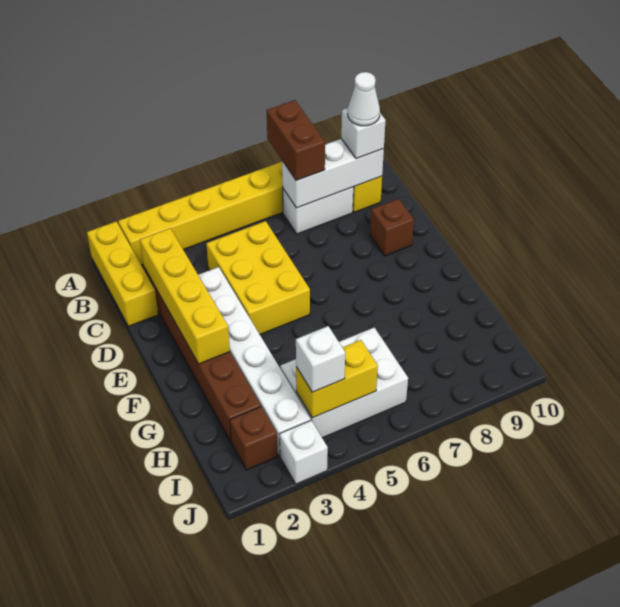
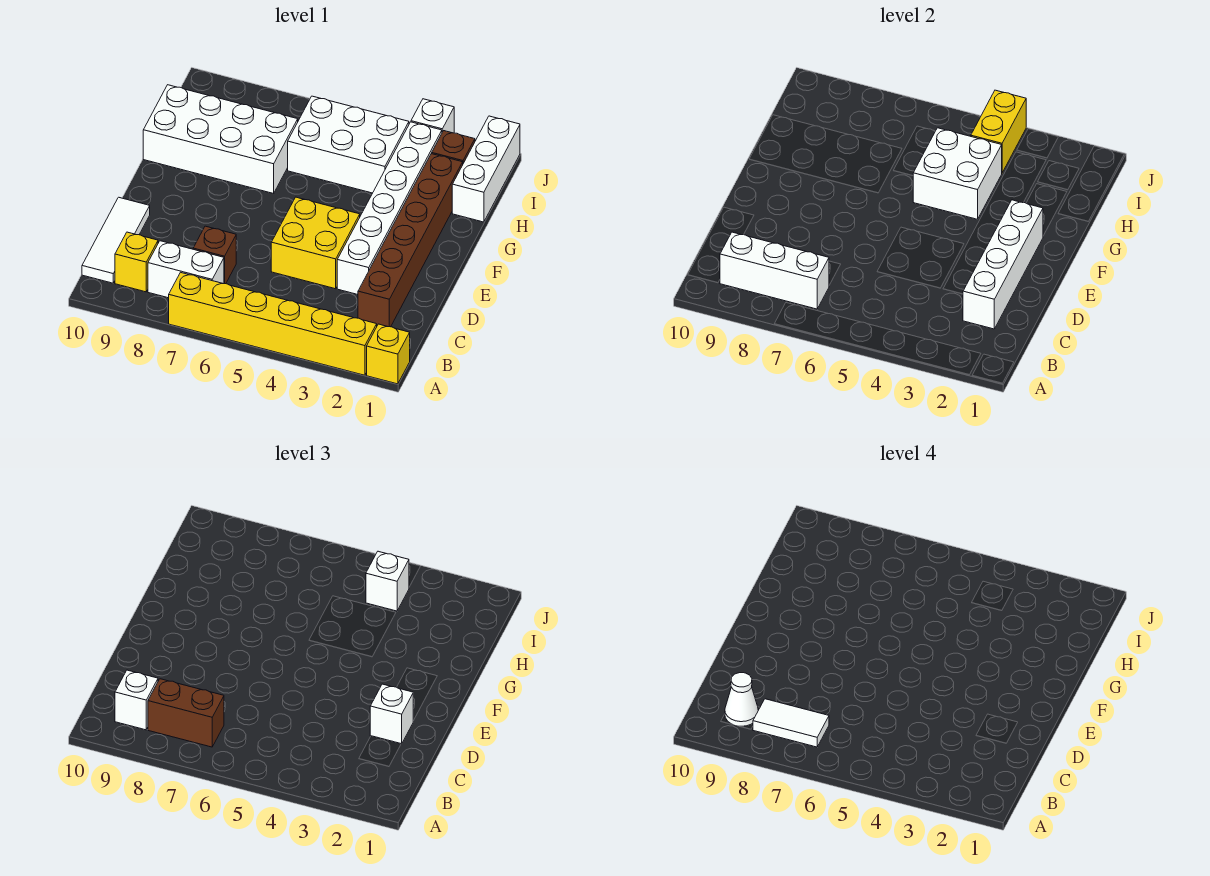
yellow 1x3 brick [87,221,158,326] -> yellow 1x1 brick [367,324,410,384]
brown 1x2 brick [267,100,325,181] -> brown 1x2 brick turned to [148,679,224,747]
none -> white 1x2 tile [753,699,829,747]
none -> white 1x3 tile [82,197,150,283]
yellow 1x4 brick [140,228,230,364] -> white 1x4 brick [963,200,1043,329]
yellow 2x3 brick [206,221,310,334] -> yellow 2x2 brick [271,197,360,289]
none -> white 1x1 brick [370,684,414,744]
brown 1x1 brick [370,199,414,256] -> brown 1x1 brick moved to [193,226,236,284]
none -> white 2x2 brick [913,128,1002,219]
none -> white 2x4 brick [143,85,298,194]
none -> white 1x3 brick [452,116,520,222]
yellow 1x2 brick [296,340,378,418] -> yellow 1x2 brick turned to [971,90,1026,172]

